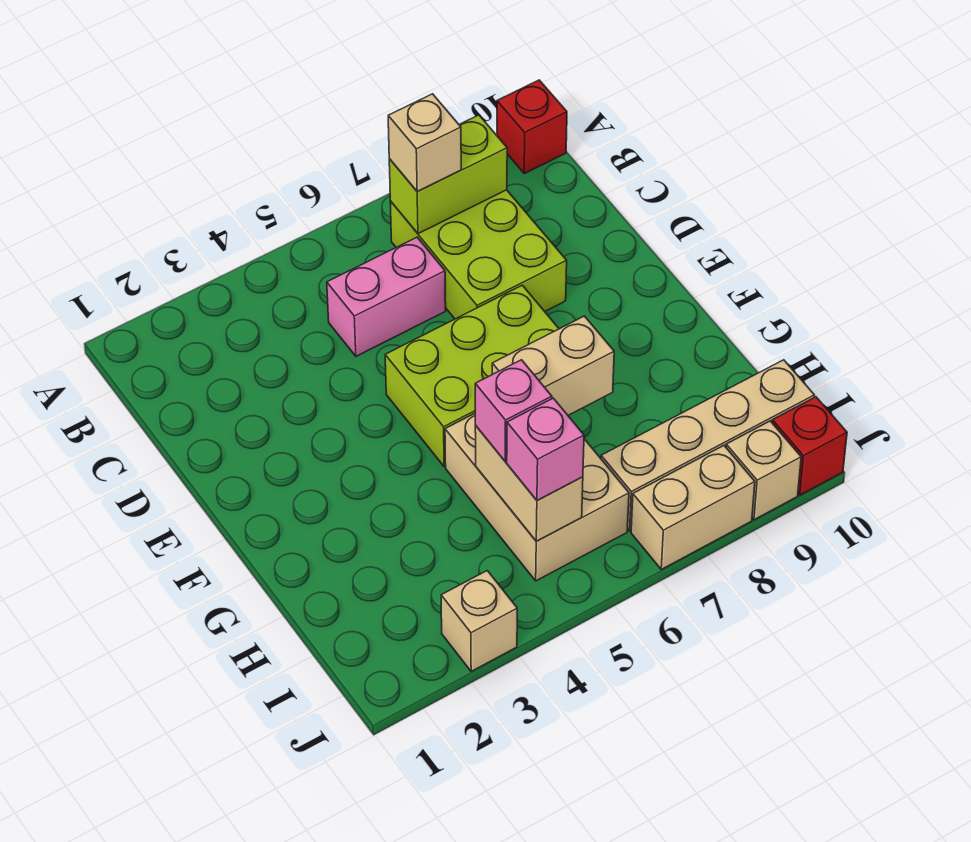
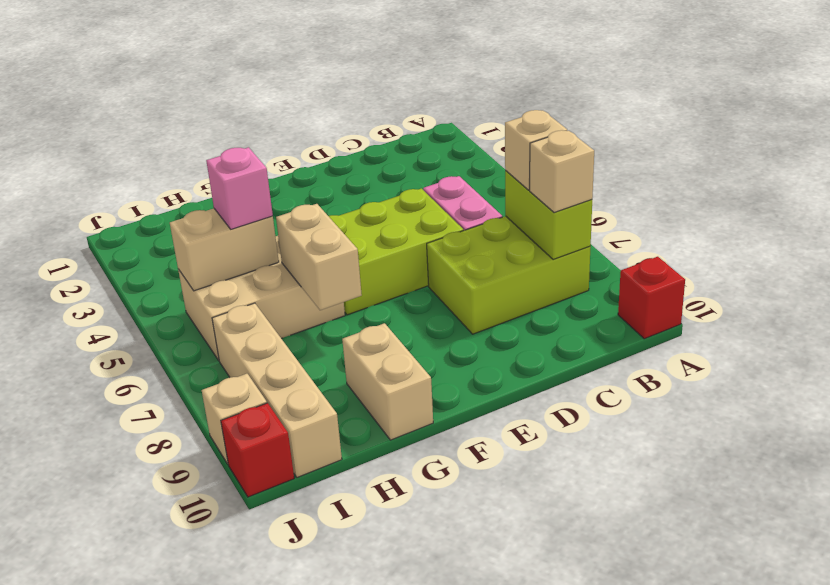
lime 2x3 brick [385,285,559,467] -> lime 2x3 brick turned to [329,188,464,315]
pink 1x1 brick [507,398,584,501] -> none
tan 1x1 brick [441,571,517,671] -> tan 1x1 brick moved to [530,130,594,213]
tan 1x2 brick [631,446,755,569] -> tan 1x2 brick moved to [342,323,433,440]

